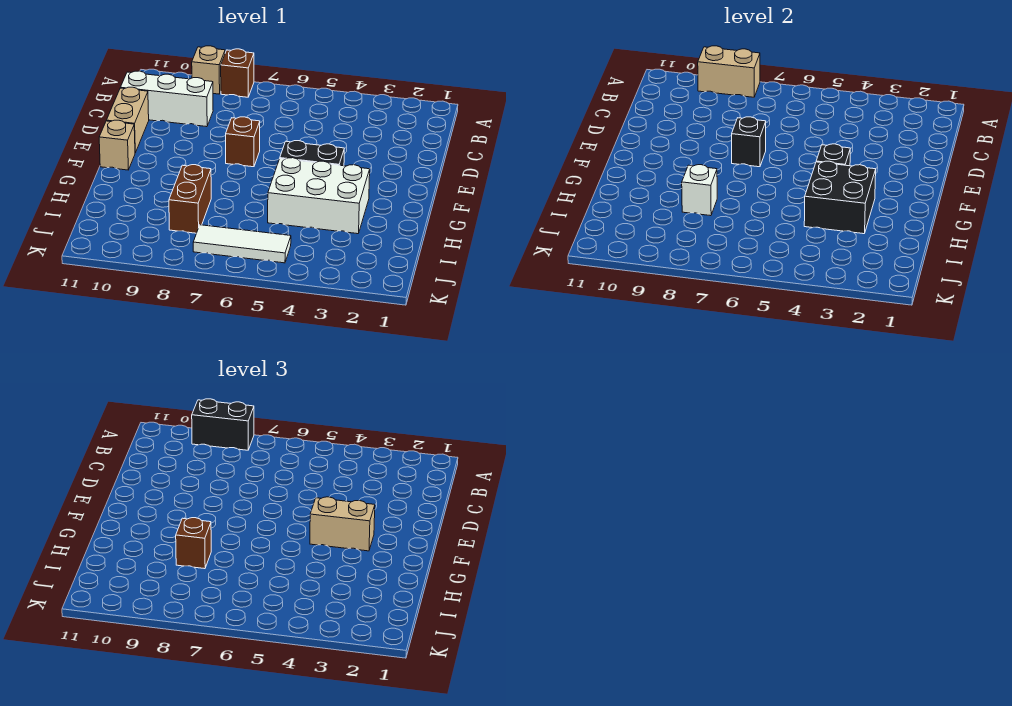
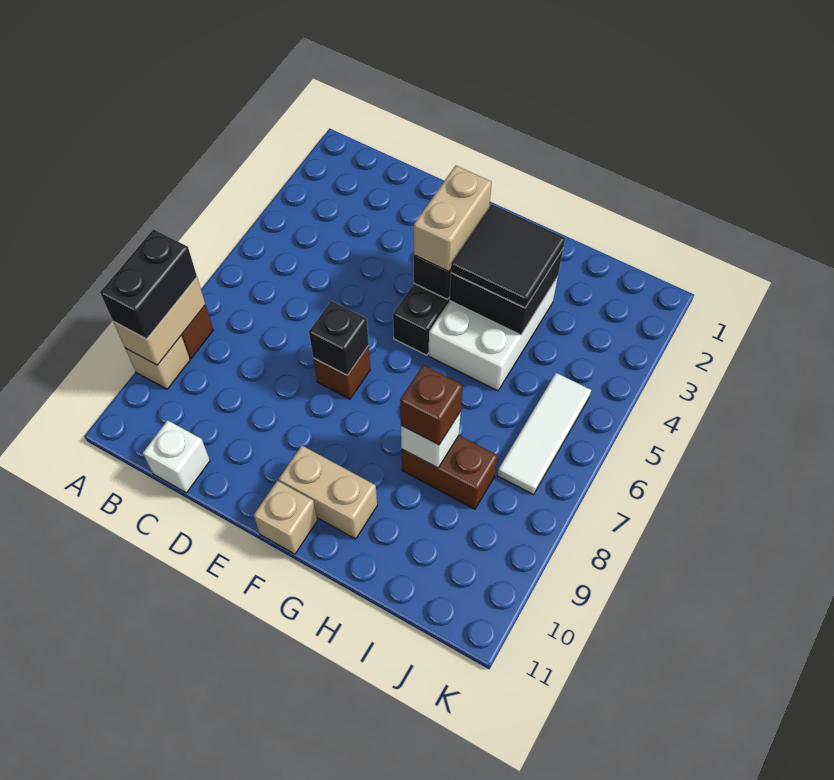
white 1x3 brick [120,71,213,127] -> white 1x1 brick [143,420,210,493]
tan 1x2 brick [106,87,149,153] -> tan 1x2 brick moved to [279,446,377,539]
none -> black 2x2 tile [451,204,565,308]

